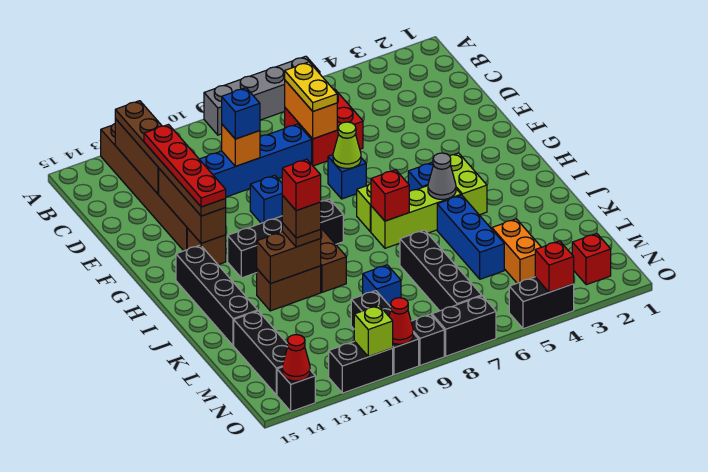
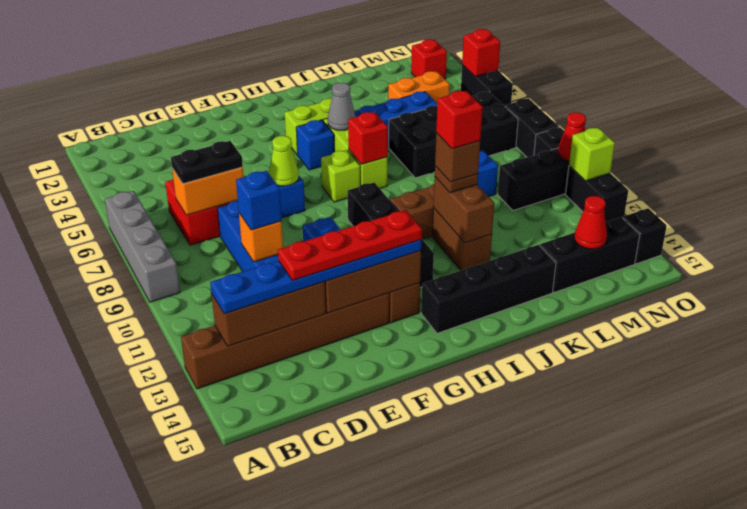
brown 1x6 plate [115,101,226,216] -> blue 1x6 plate [210,240,421,314]
yellow 1x2 plate [285,62,337,111] -> black 1x2 plate [171,141,243,184]
black 1x4 brick [400,230,482,311] -> black 2x4 brick [389,92,518,178]
red 1x1 cone [282,335,310,381] -> red 1x1 cone moved to [574,196,607,249]

